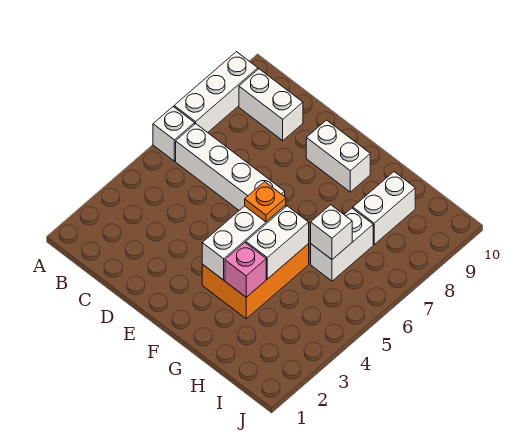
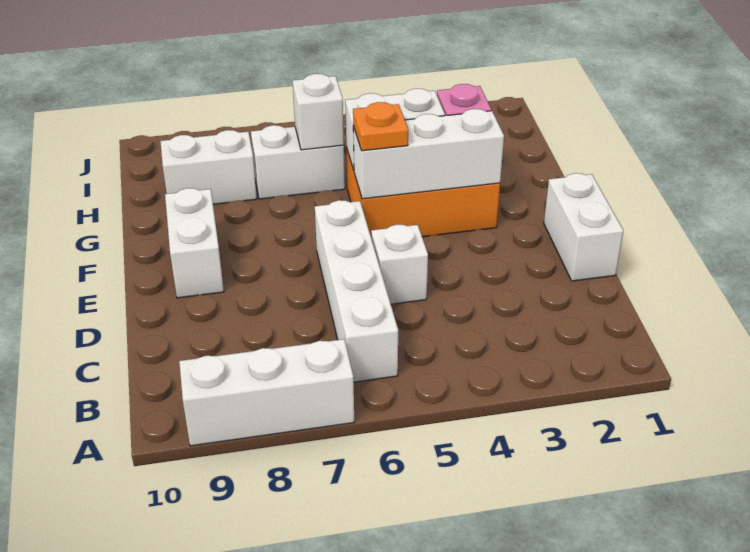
white 1x1 brick [153,107,195,161] -> white 1x1 brick moved to [371,225,428,304]
white 1x2 brick [239,69,303,141] -> white 1x2 brick moved to [544,173,623,281]

